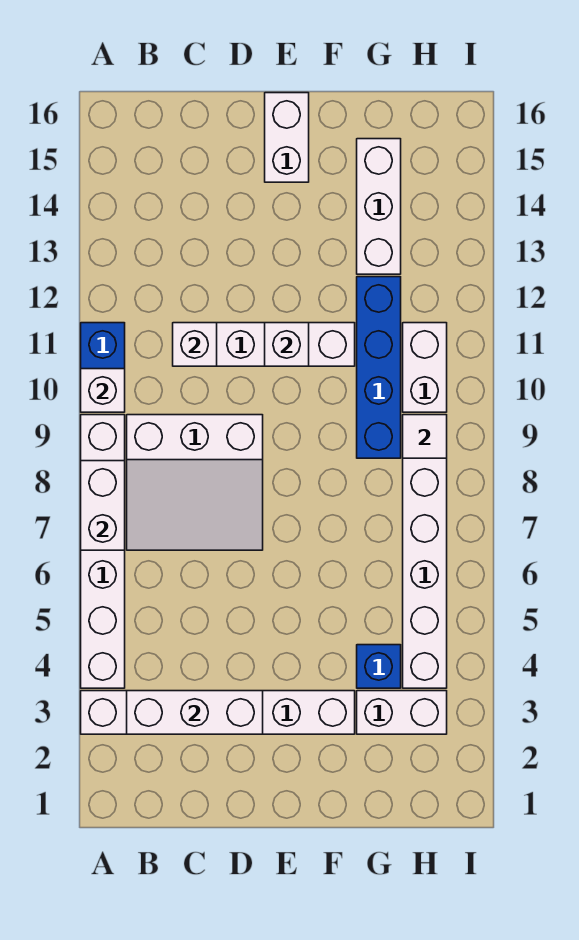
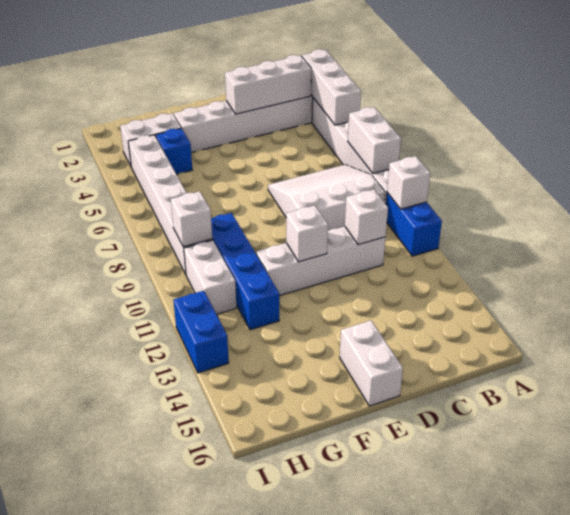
white 1x3 brick [357,139,401,274] -> white 1x3 brick moved to [302,49,361,125]
white 1x1 tile [403,415,447,458] -> white 1x1 brick [171,191,212,247]
none -> blue 1x2 brick [173,291,229,373]

